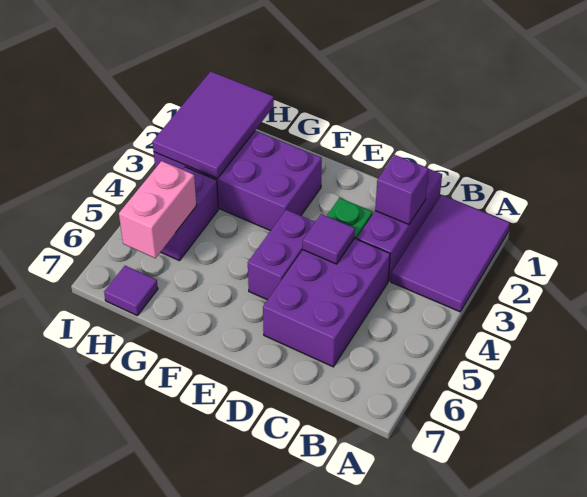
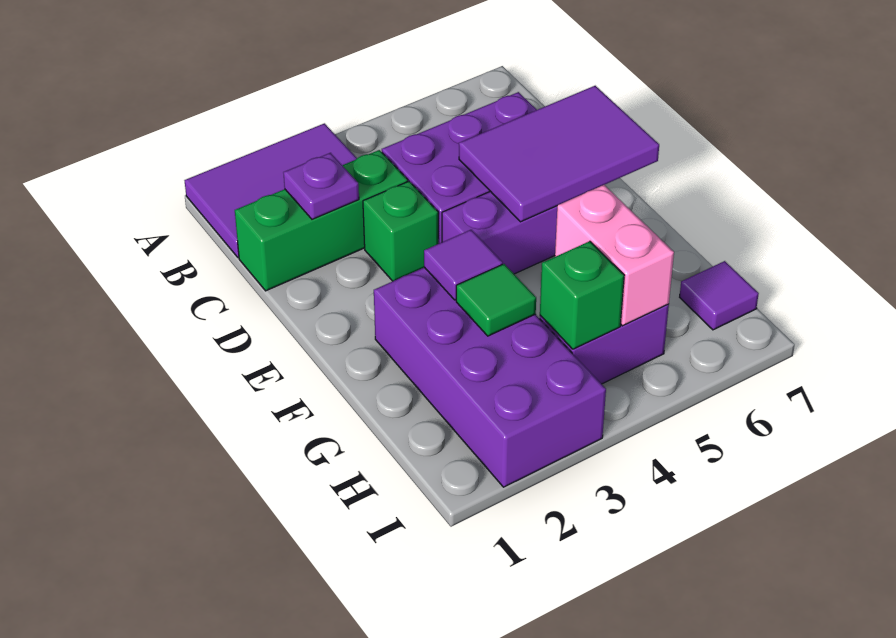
purple 1x3 brick [357,169,442,281] -> green 1x3 brick [235,150,408,291]
purple 1x1 brick [375,155,429,224] -> purple 1x1 plate [283,153,359,219]
purple 1x1 tile [303,214,355,264] -> purple 1x1 tile moved to [424,230,503,300]
none -> green 1x1 tile [456,264,536,336]
purple 2x3 tile [152,72,274,178] -> purple 2x3 tile moved to [459,86,659,222]
none -> green 1x1 brick [540,241,624,349]
pink 1x2 brick [119,161,197,258] -> pink 1x2 brick turned to [555,185,674,326]

